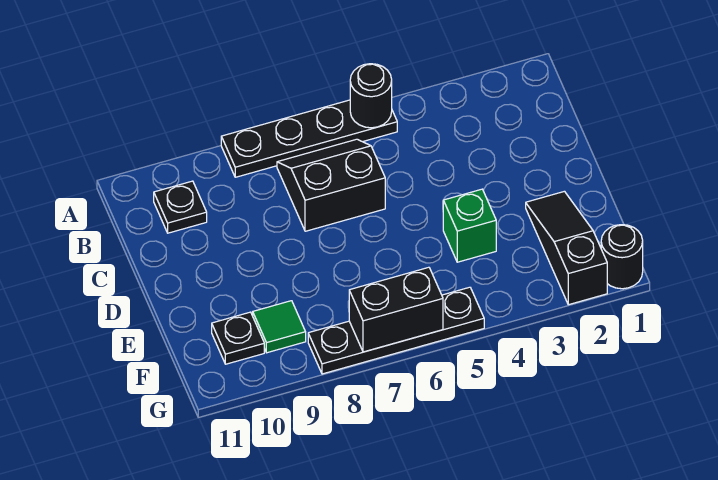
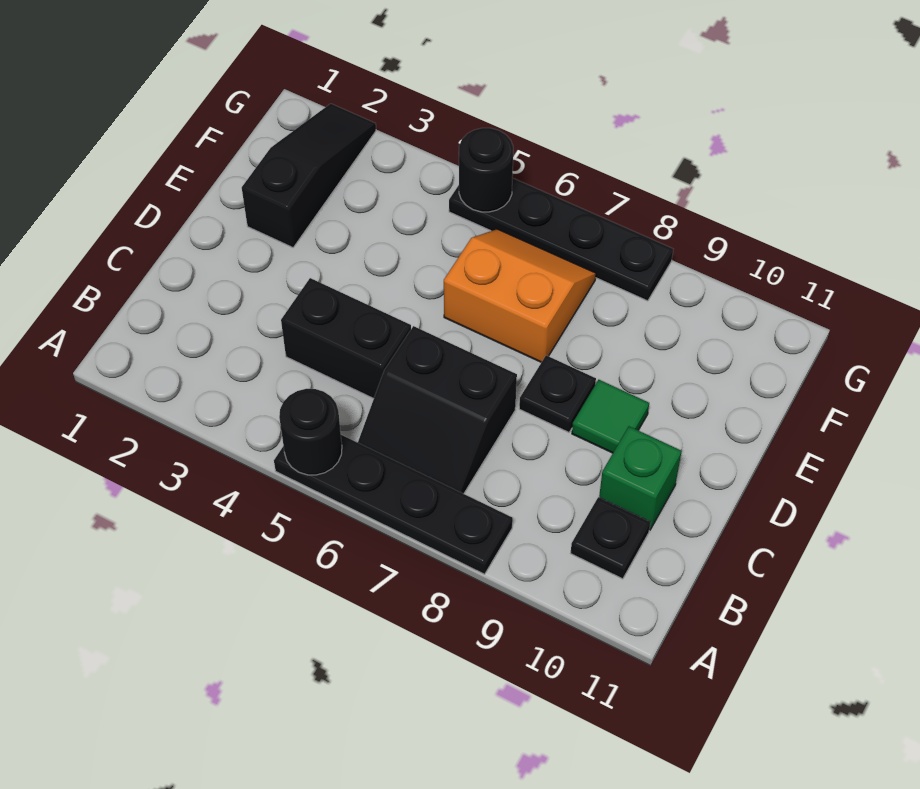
black 1x3 slope [526,191,607,305] -> black 1x3 slope turned to [242,104,376,247]
green 1x1 brick [443,189,496,262] -> green 1x1 brick moved to [599,426,682,530]
none -> orange 2x2 slope [444,229,596,362]
green 1x1 tile [253,301,306,353] -> green 1x1 tile moved to [572,380,649,453]
black 1x1 plate [212,312,264,364] -> black 1x1 plate moved to [519,355,596,432]
black 1x1 round brick [601,225,643,289] -> black 1x1 round brick moved to [459,128,513,212]
black 1x2 brick [349,267,443,352] -> black 1x2 brick moved to [281,278,411,399]

